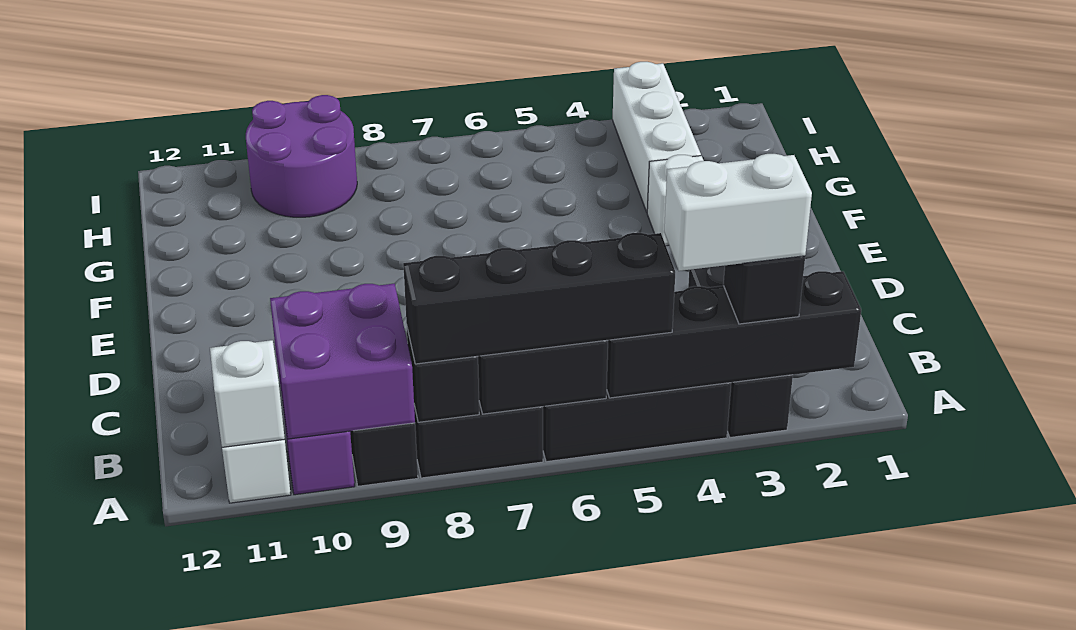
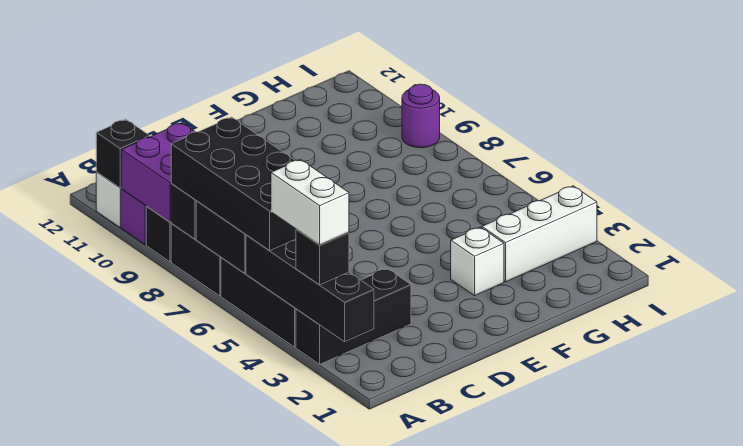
black 1x4 brick [403,233,675,364] -> black 2x4 brick [171,117,296,251]
white 1x1 brick [210,340,285,447] -> black 1x1 brick [96,119,150,188]
purple 2x2 round brick [246,95,357,217] -> purple 1x1 round brick [402,84,440,148]

